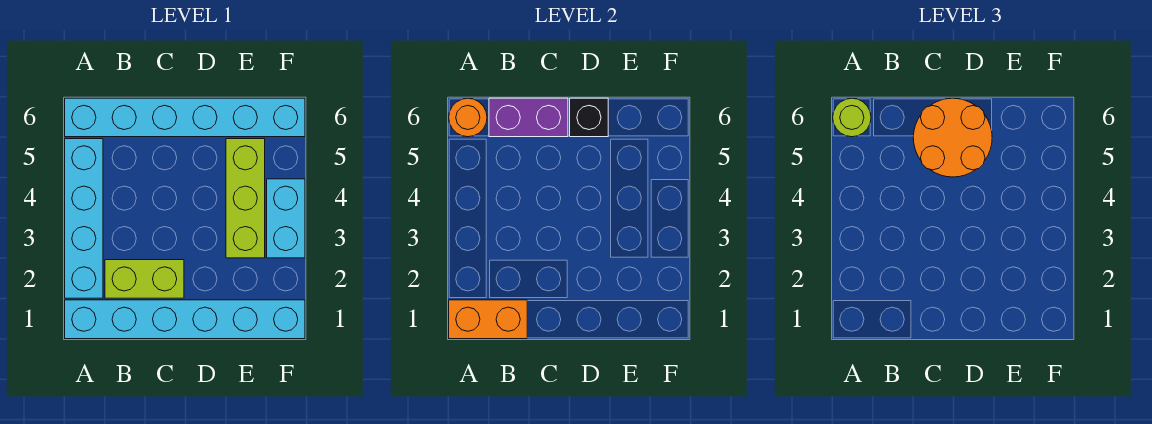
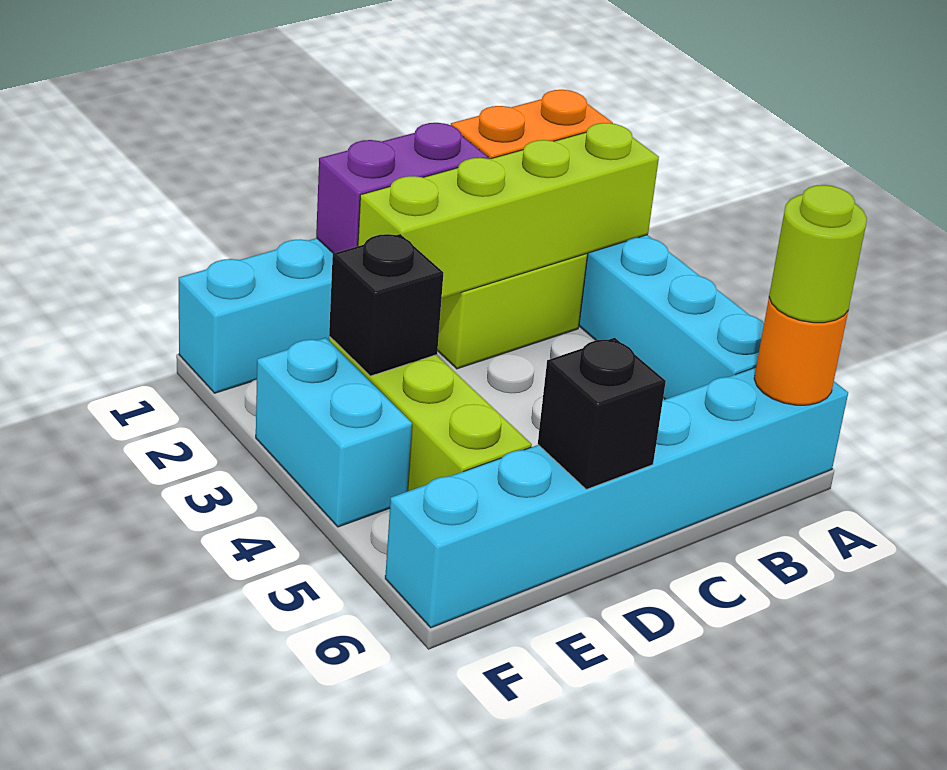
none -> lime 1x4 brick [358,123,659,298]
purple 1x2 brick [489,98,568,137] -> purple 1x2 brick moved to [316,123,488,253]
orange 2x2 round brick [913,98,992,177] -> none
none -> black 1x1 brick [329,234,443,376]

